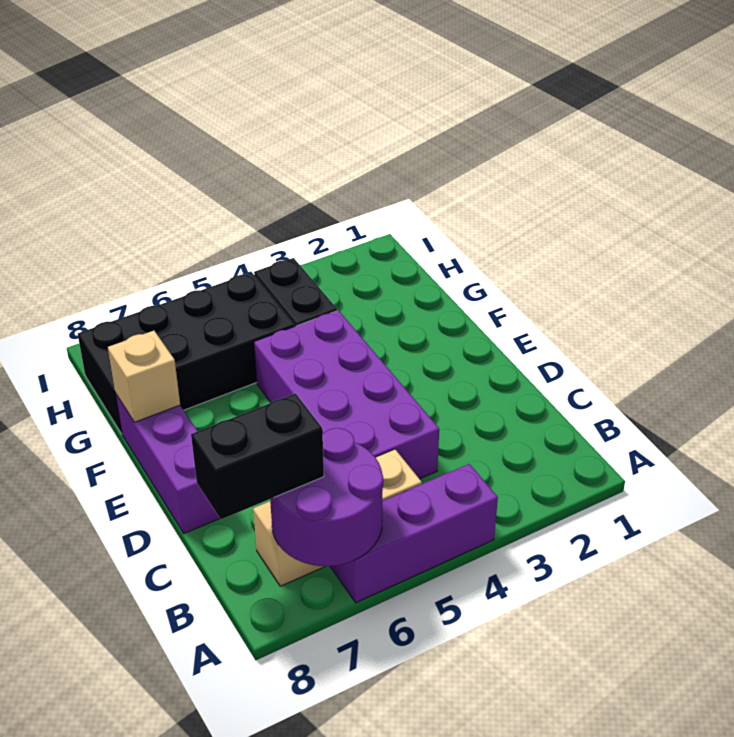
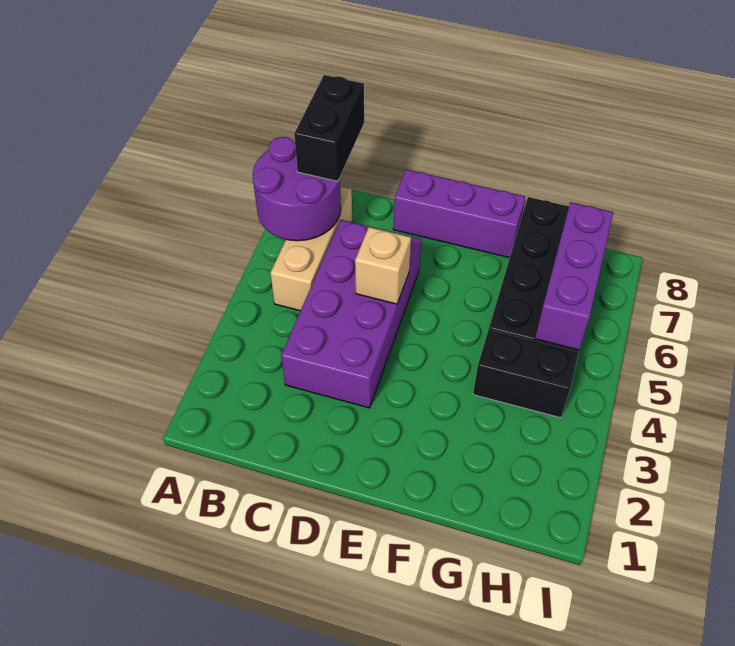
purple 1x3 brick [330,464,498,603] -> purple 1x3 brick moved to [535,202,613,350]
purple 2x4 brick [254,310,439,479] -> purple 2x4 brick turned to [281,220,421,408]
tan 1x1 brick [108,331,180,422] -> tan 1x1 brick moved to [355,227,411,304]

